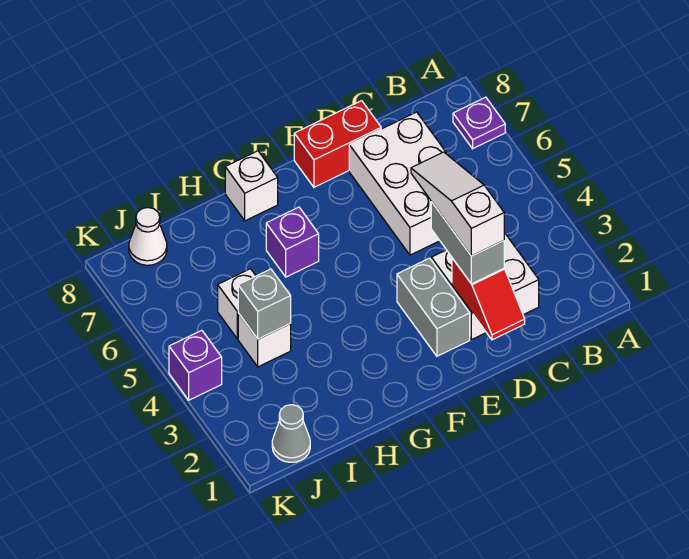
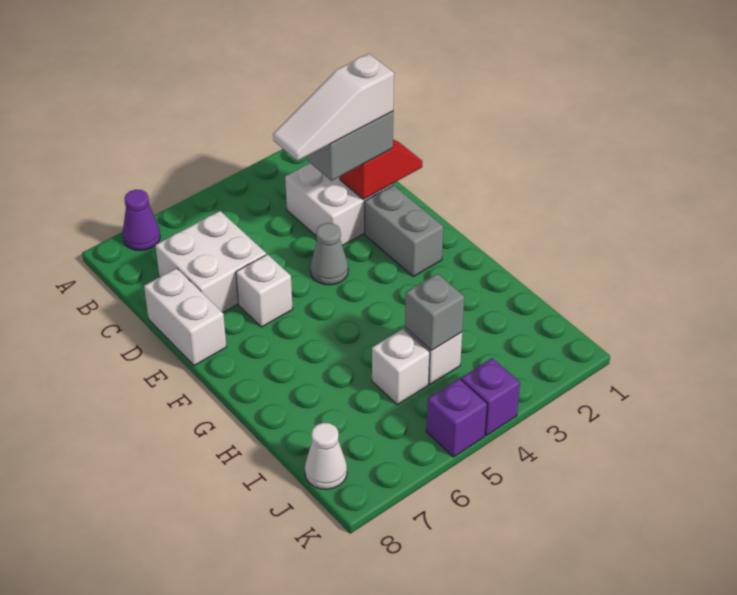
purple 1x1 plate [453,97,505,149] -> purple 1x1 cone [122,190,160,251]
white 2x3 brick [349,112,448,255] -> white 2x2 brick [155,211,266,313]
red 1x2 brick [294,101,381,187] -> white 1x2 brick [144,268,226,366]
grey 1x2 brick [397,258,470,356] -> grey 1x2 brick turned to [365,185,443,276]
purple 1x1 brick [266,207,319,277] -> purple 1x1 brick moved to [426,379,487,457]
white 1x1 brick [225,151,278,221] -> white 1x1 brick moved to [236,254,293,327]
grey 1x1 cone [272,405,310,462] -> grey 1x1 cone moved to [310,223,348,285]

